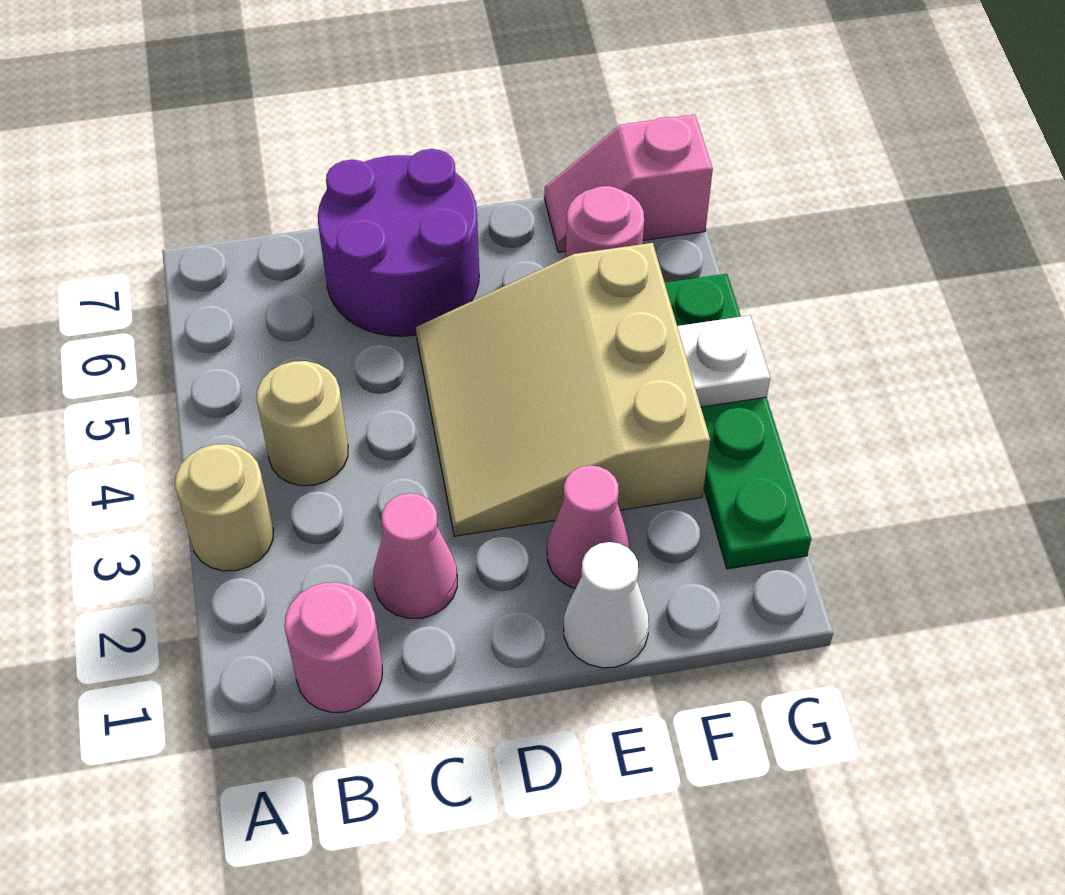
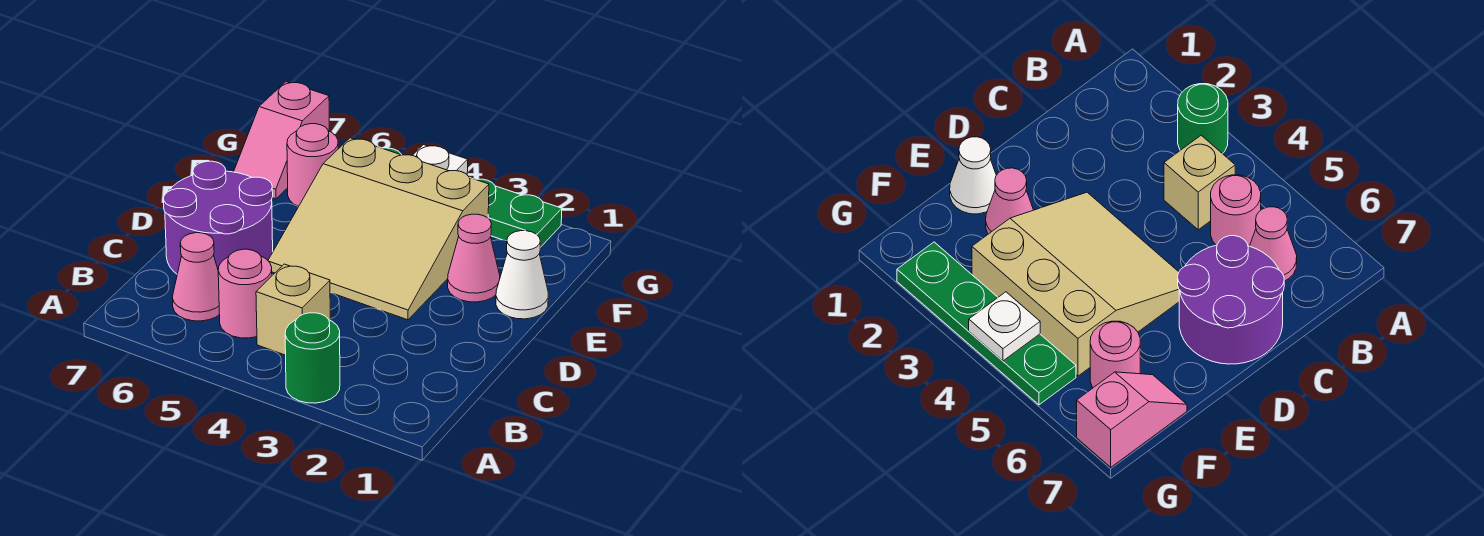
tan 1x1 round brick [175,444,273,571] -> green 1x1 round brick [285,313,340,403]
pink 1x1 round brick [285,582,382,712] -> pink 1x1 round brick moved to [218,249,272,338]
tan 1x1 round brick [257,361,348,486] -> tan 1x1 brick [256,264,330,355]
pink 1x1 cone [373,493,457,618] -> pink 1x1 cone moved to [172,233,220,321]

